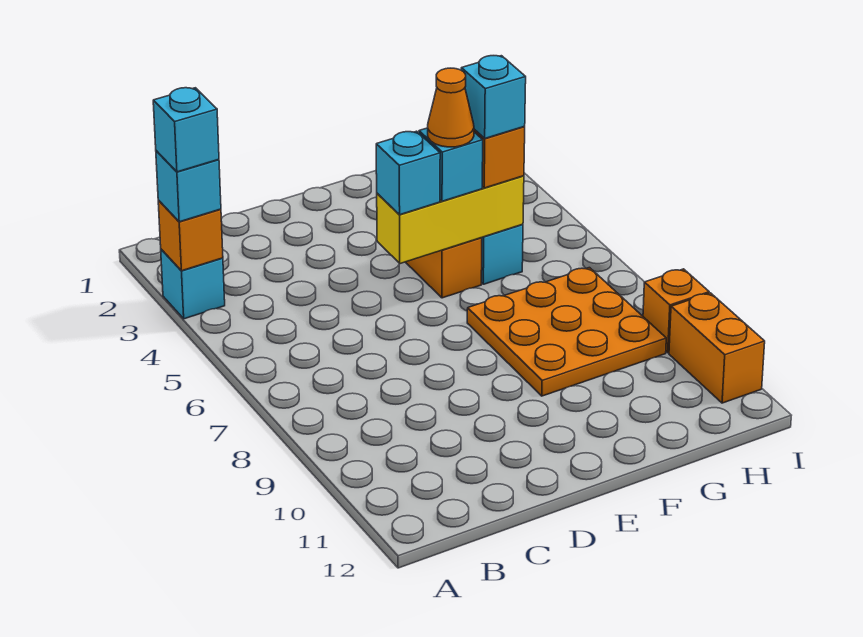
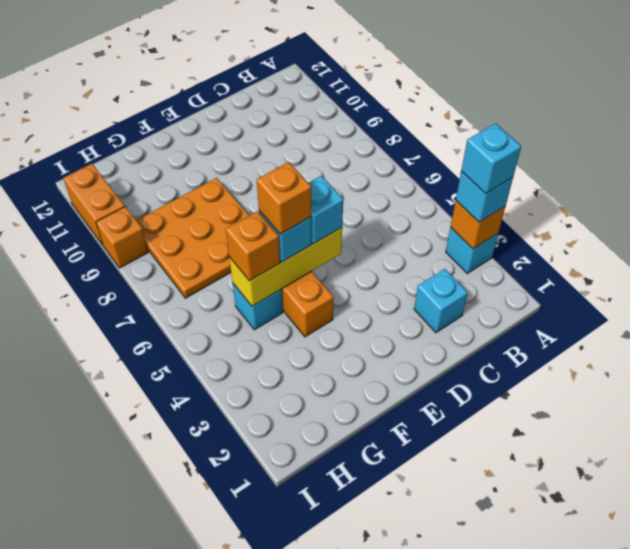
orange 1x1 cone [428,68,474,147] -> orange 1x1 brick [257,162,311,234]
cyan 1x1 brick [461,56,526,138] -> cyan 1x1 brick moved to [414,269,468,333]

